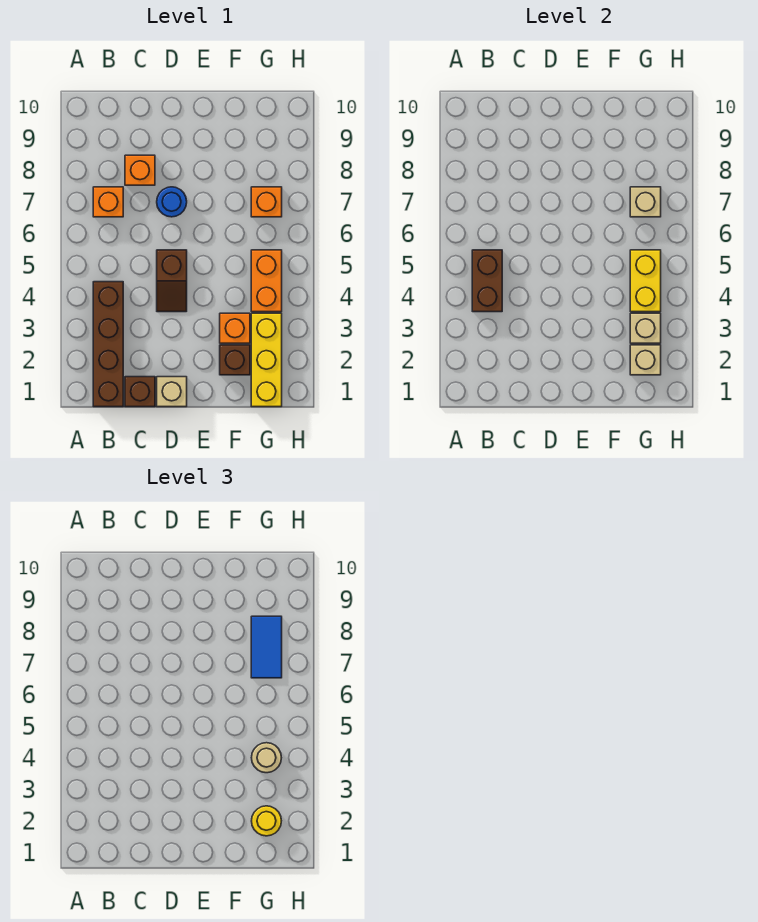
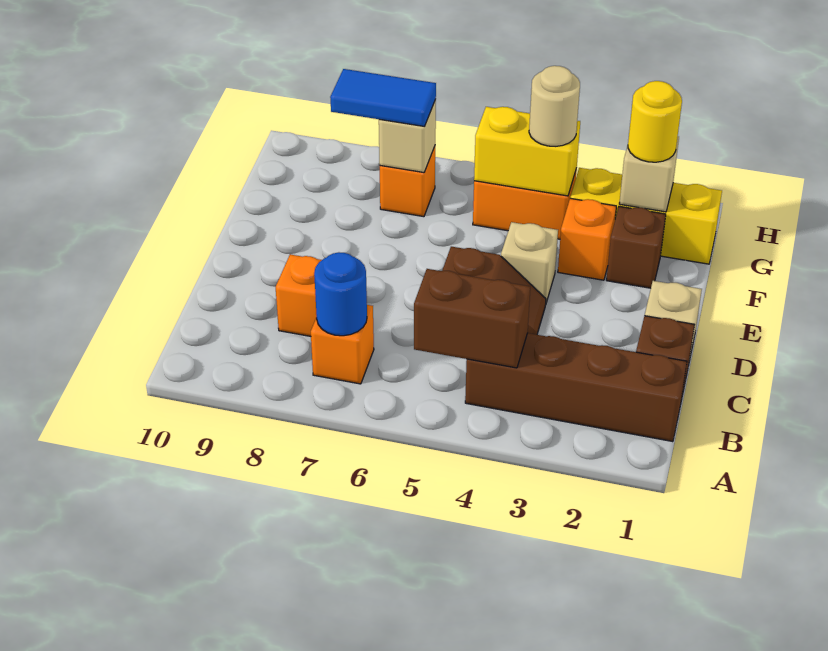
blue 1x1 round brick [157,187,187,217] -> blue 1x1 round brick moved to [314,252,367,336]
tan 1x1 brick [630,313,661,343] -> tan 1x1 brick moved to [501,222,558,305]

